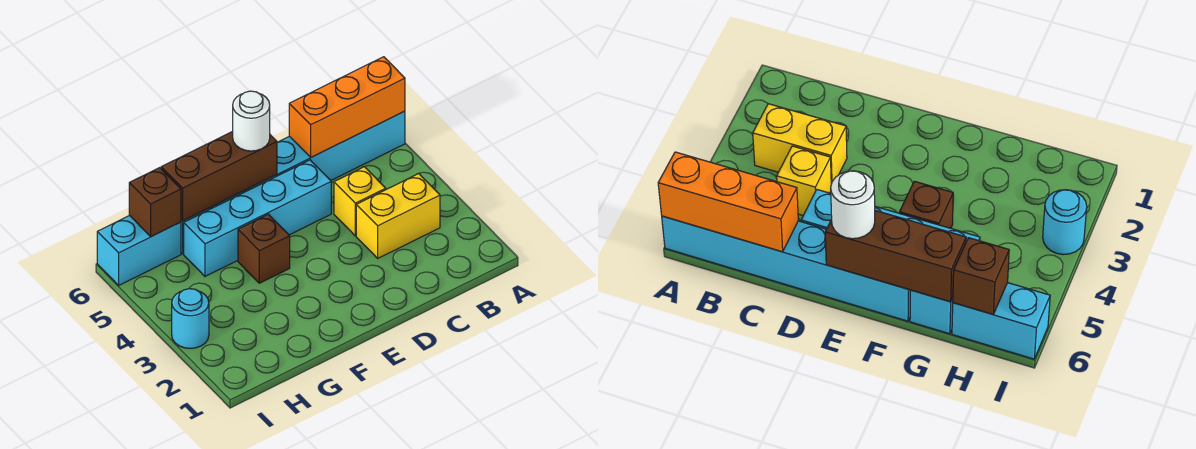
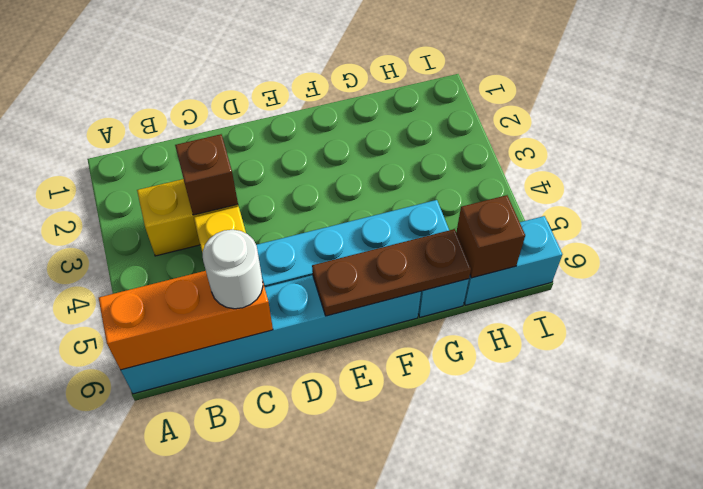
brown 1x3 brick [161,131,277,221] -> brown 1x3 plate [312,229,471,316]
white 1x1 round brick [233,91,270,151] -> white 1x1 round brick moved to [203,230,263,309]
brown 1x1 brick [238,214,290,283] -> brown 1x1 brick moved to [175,134,238,215]
cyan 1x1 round brick [172,289,209,348] -> none

